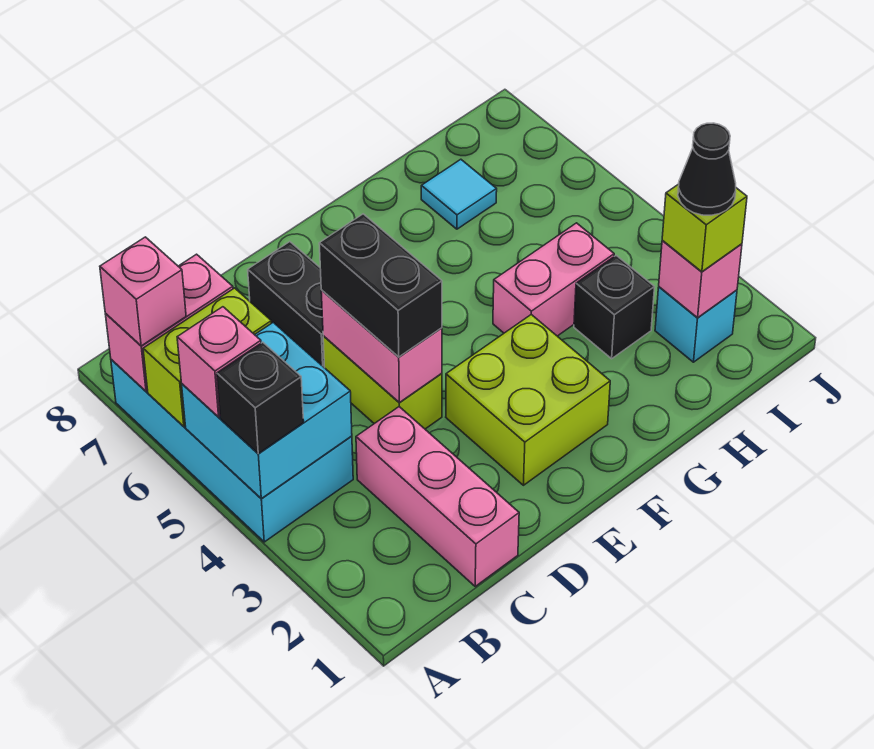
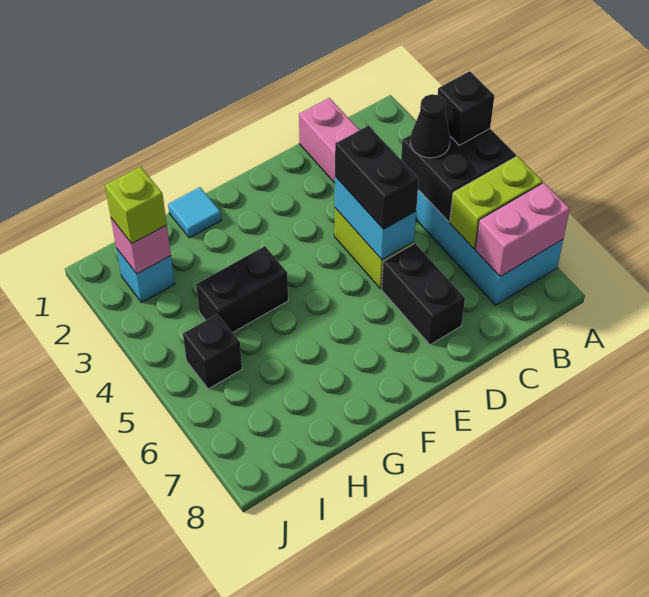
cyan 2x2 brick [182,323,352,499] -> black 2x2 brick [401,129,516,222]
pink 1x1 brick [177,307,261,417] -> none
pink 1x1 brick [100,237,186,346] -> none
pink 1x2 brick [321,290,442,402] -> cyan 1x2 brick [335,177,416,260]
lime 2x2 brick [446,315,610,485] -> none
pink 1x2 brick [493,223,614,336] -> black 1x2 brick [196,246,288,333]
black 1x1 brick [574,255,655,359] -> black 1x1 brick moved to [183,314,242,389]
cyan 1x1 tile [421,159,497,229] -> cyan 1x1 tile moved to [168,187,221,238]
black 1x1 cone [678,123,736,215] -> black 1x1 cone moved to [410,94,450,158]

